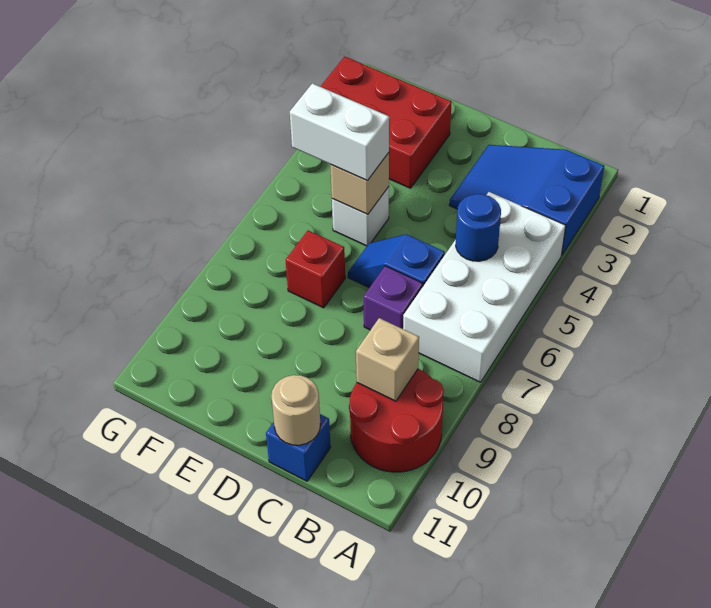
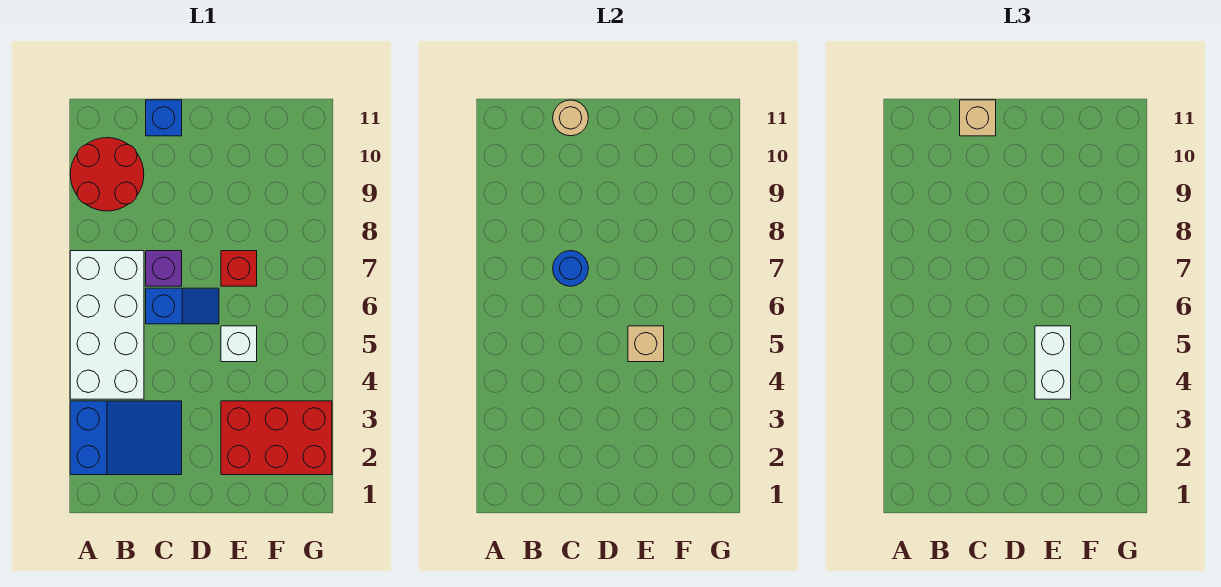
blue 1x1 round brick [456,194,501,261] -> blue 1x1 round brick moved to [553,251,588,286]
tan 1x1 brick [356,318,419,401] -> tan 1x1 brick moved to [960,100,996,136]
white 1x2 brick [290,83,389,181] -> white 1x2 brick turned to [1035,326,1071,399]

